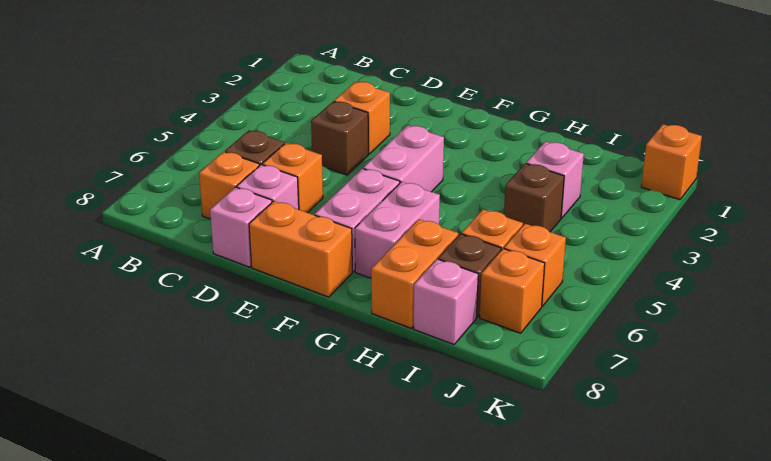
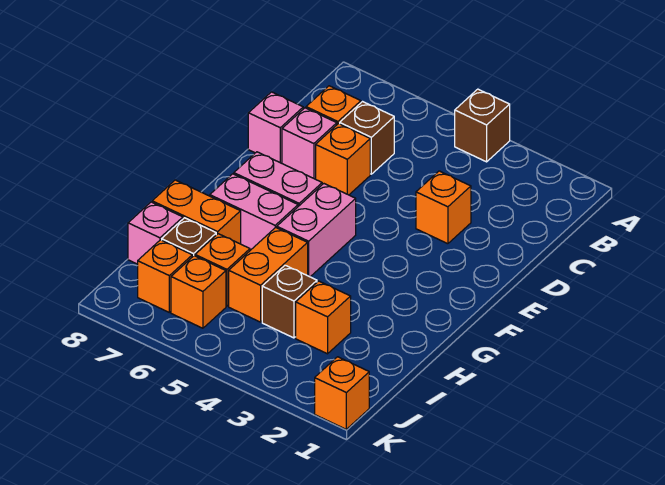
brown 1x1 brick [311,101,368,175] -> brown 1x1 brick moved to [455,89,510,162]
orange 1x2 brick [249,201,352,297] -> orange 1x2 brick moved to [229,227,308,322]
pink 1x2 brick [363,125,444,192] -> pink 1x2 brick turned to [277,184,356,277]
pink 1x1 brick [526,142,584,218] -> orange 1x1 brick [296,281,351,354]

